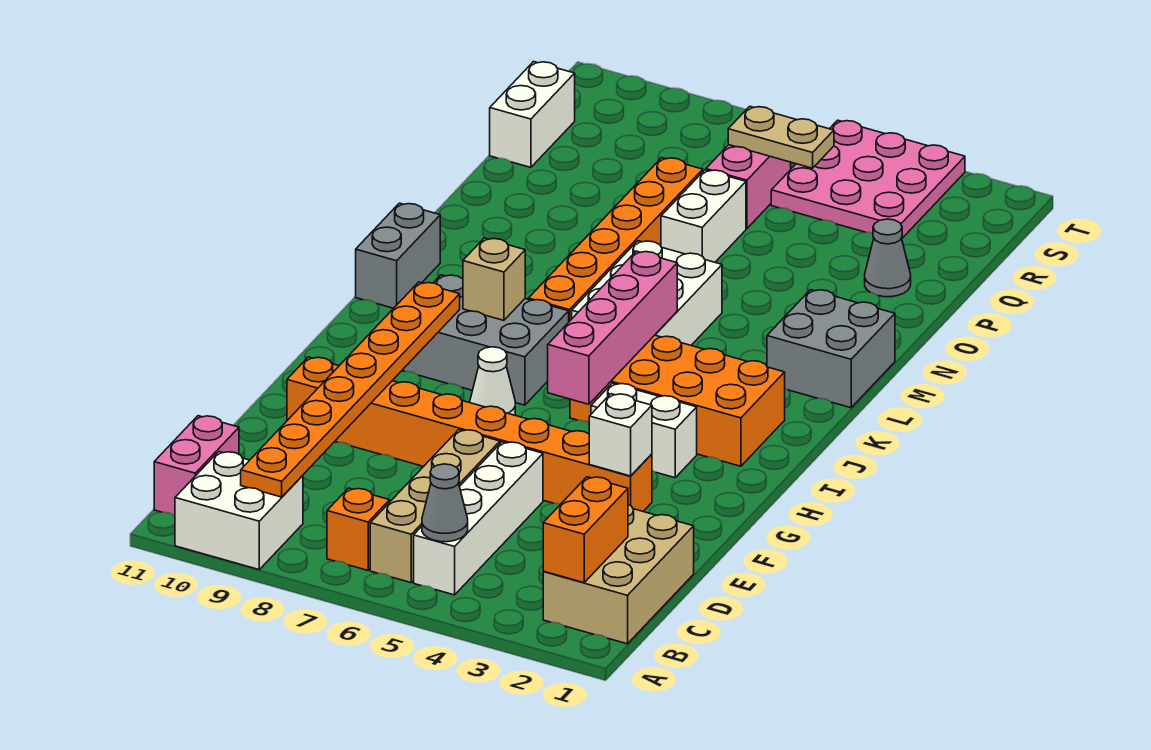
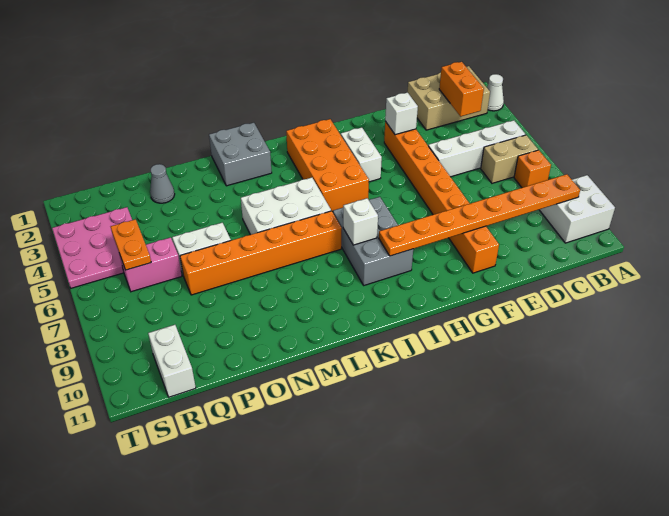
orange 1x2 brick [543,477,628,583] -> orange 1x2 brick turned to [439,62,484,117]
grey 1x1 cone [422,464,468,542] -> none
tan 1x4 brick [370,430,500,583] -> tan 1x2 brick [481,135,538,183]
pink 1x2 brick [154,416,239,515] -> none
pink 1x4 brick [548,251,677,404] -> none
white 1x1 cone [470,347,515,415] -> white 1x1 cone moved to [487,74,504,111]
tan 1x1 brick [463,238,525,320] -> white 1x1 brick [343,198,378,245]
grey 1x2 brick [356,203,440,308] -> none
white 1x2 brick [490,62,575,167] -> white 1x2 brick turned to [148,325,196,397]
tan 1x2 plate [728,106,834,168] -> orange 1x2 plate [111,219,151,270]

